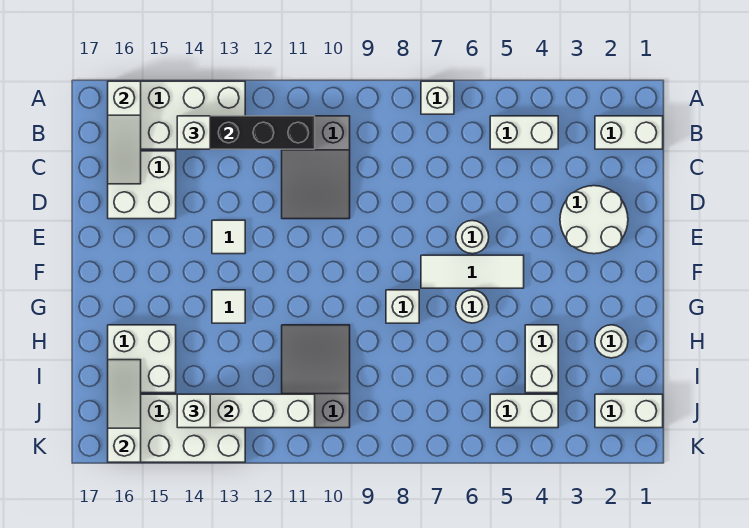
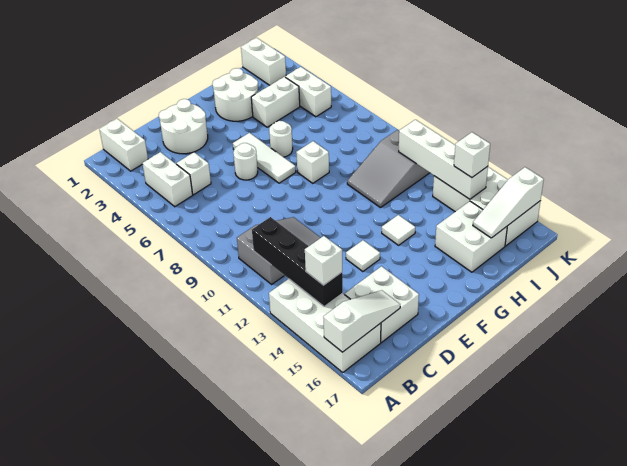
white 1x1 brick [421,81,454,114] -> white 1x1 brick moved to [176,152,211,195]
white 1x1 round brick [595,325,628,358] -> white 2x2 round brick [212,68,258,121]

